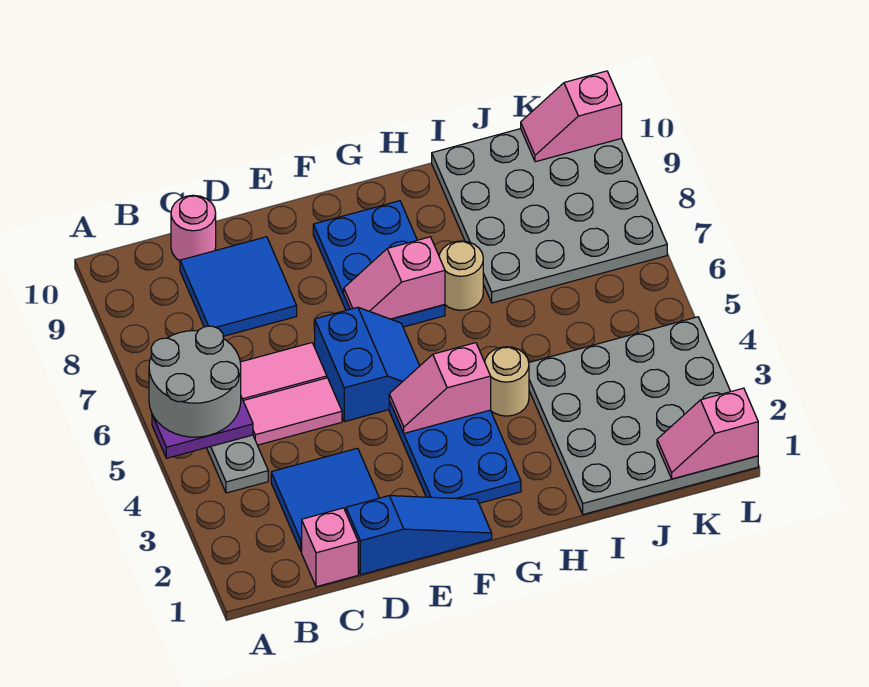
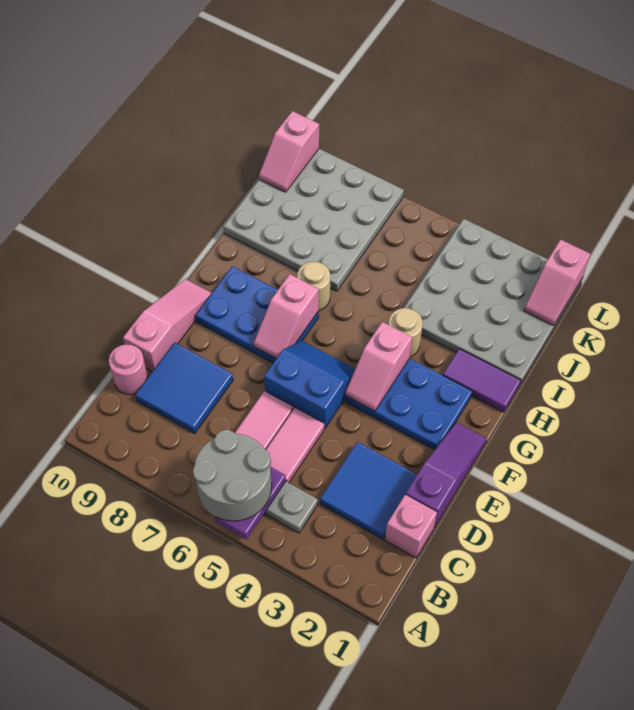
blue 1x3 slope [346,496,492,575] -> purple 1x3 slope [406,422,487,527]
none -> pink 1x3 slope [123,279,212,372]
none -> purple 1x2 tile [443,349,521,412]

